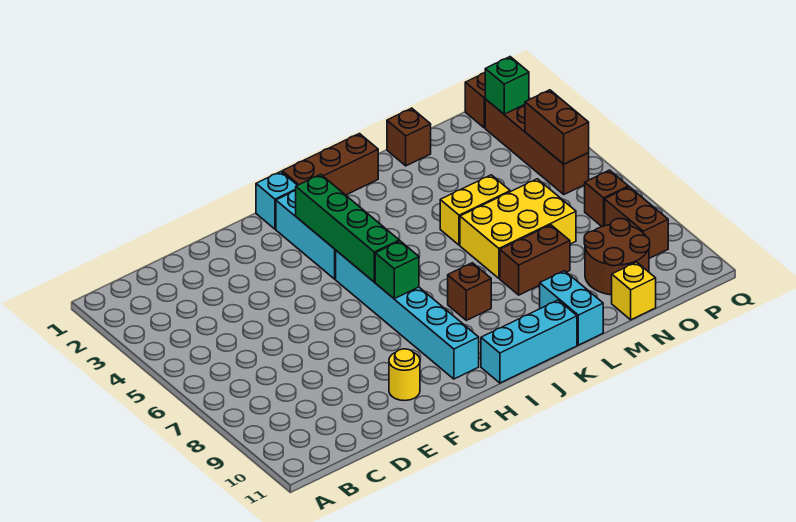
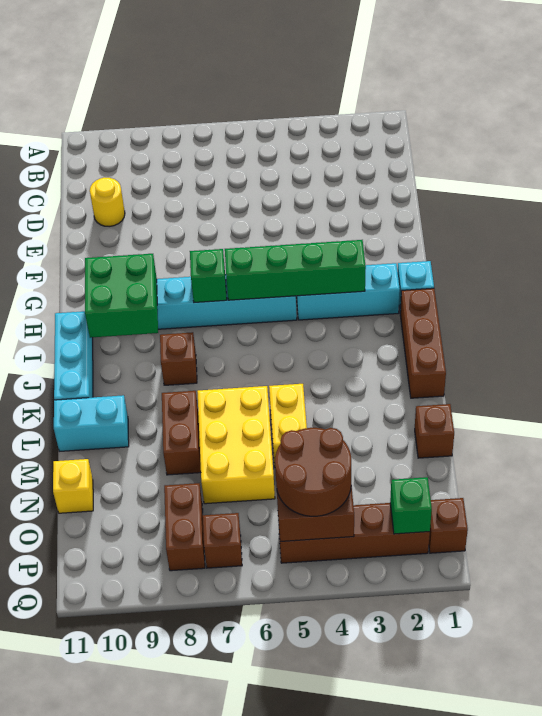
yellow 1x1 round brick [389,349,420,401] -> yellow 1x1 round brick moved to [90,177,125,227]
none -> green 2x2 brick [85,254,158,338]
brown 2x2 round brick [584,218,650,295] -> brown 2x2 round brick moved to [275,428,351,516]
brown 1x2 brick [605,187,668,258] -> brown 1x2 brick turned to [164,483,205,571]

